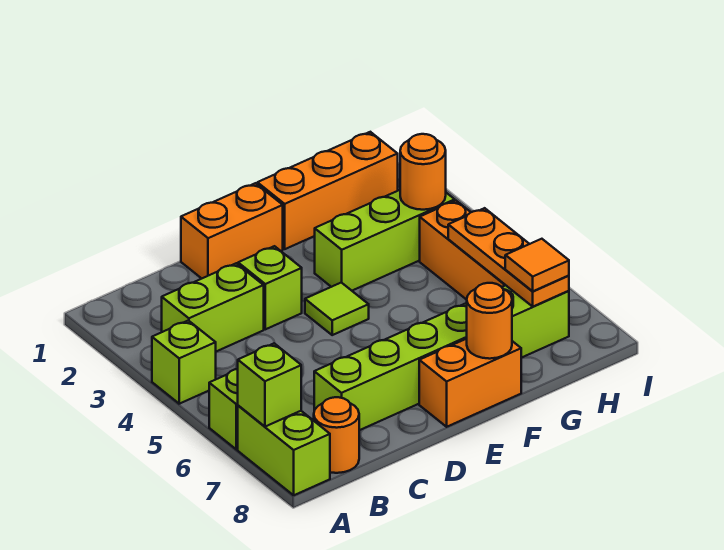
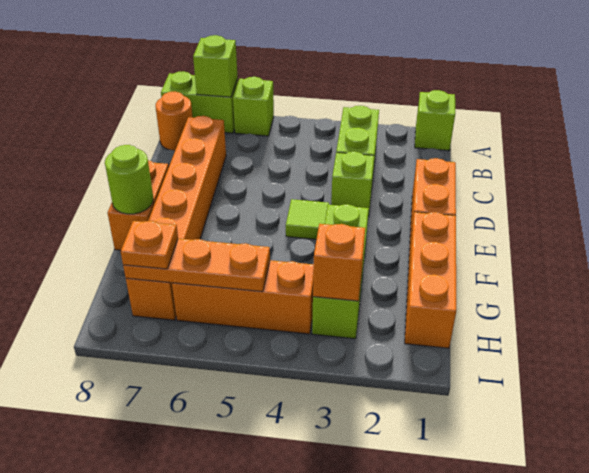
lime 1x1 brick [152,320,216,404] -> lime 1x1 brick moved to [415,90,455,151]
lime 1x6 brick [314,285,569,430] -> orange 1x6 brick [126,116,226,320]
orange 1x1 round brick [467,283,512,359] -> lime 1x1 round brick [105,145,153,214]
orange 1x1 round brick [400,134,446,210] -> orange 1x1 brick [313,224,365,301]
orange 1x1 tile [505,239,569,291] -> orange 1x1 plate [121,221,178,269]

